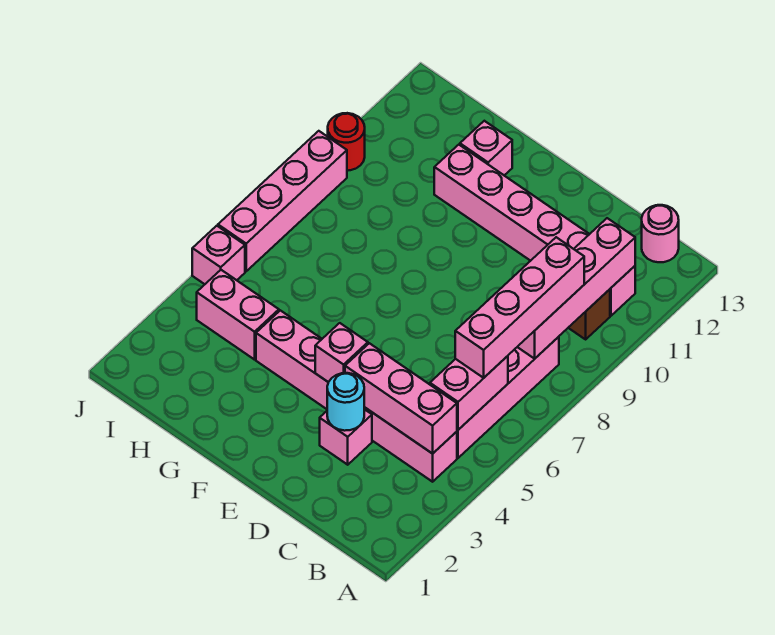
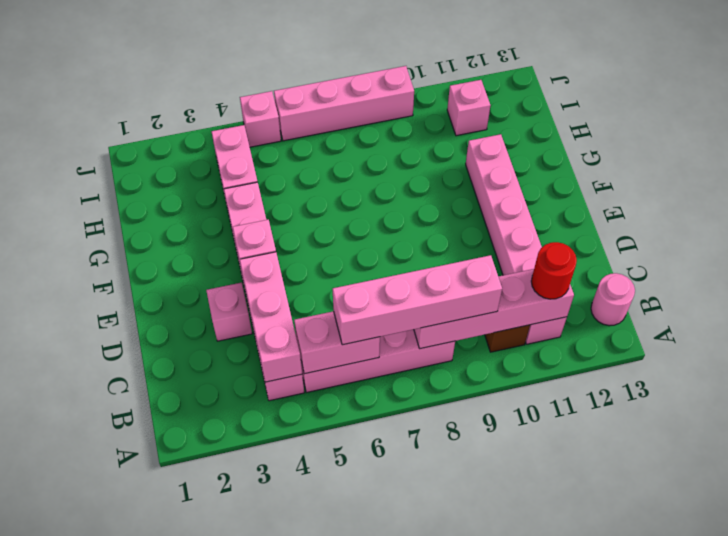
cyan 1x1 round brick [327,373,364,431] -> none
pink 1x1 brick [460,121,512,175] -> pink 1x1 brick moved to [447,80,491,136]
red 1x1 round brick [328,113,365,171] -> red 1x1 round brick moved to [531,242,577,299]

